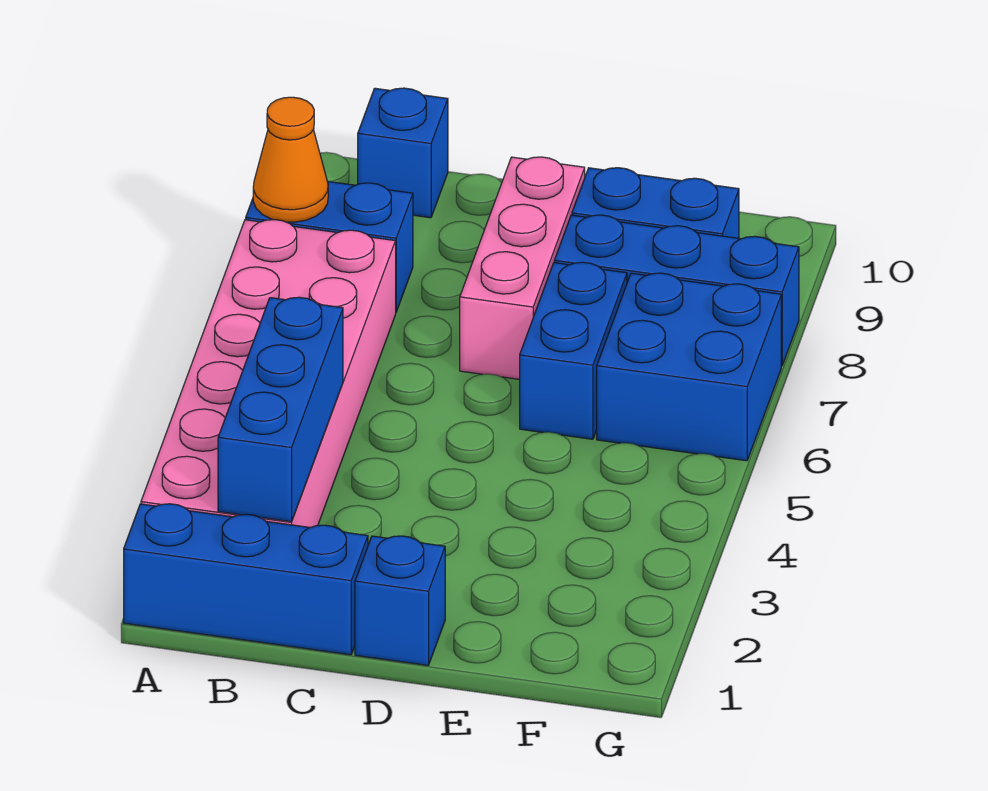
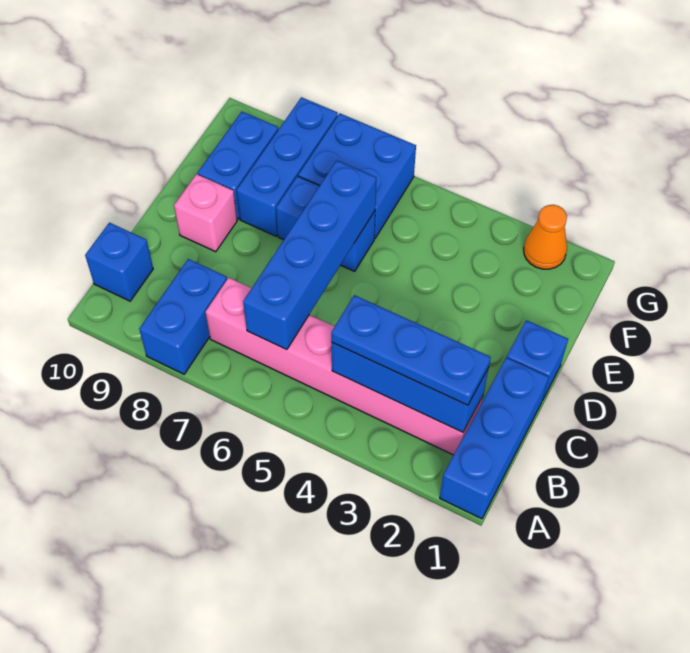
pink 2x6 brick [141,220,396,528] -> pink 1x6 brick [206,278,483,455]
orange 1x1 cone [253,97,328,222] -> orange 1x1 cone moved to [524,205,567,269]
none -> blue 1x3 plate [331,295,491,405]
none -> blue 1x4 brick [243,161,376,350]
pink 1x3 brick [460,157,585,379] -> pink 1x1 brick [174,174,237,252]

